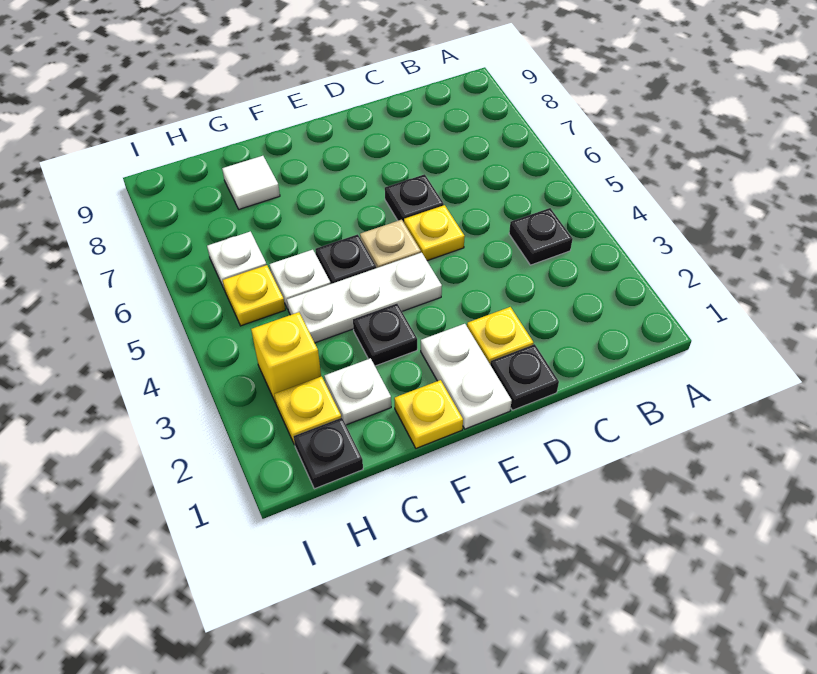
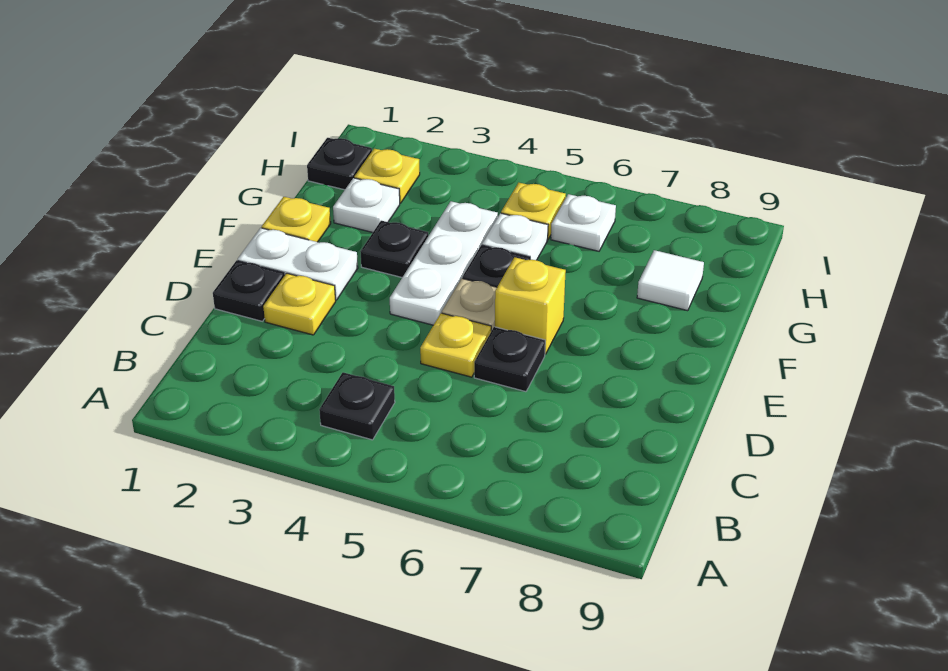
yellow 1x1 brick [251,312,321,403] -> yellow 1x1 brick moved to [495,257,566,354]

